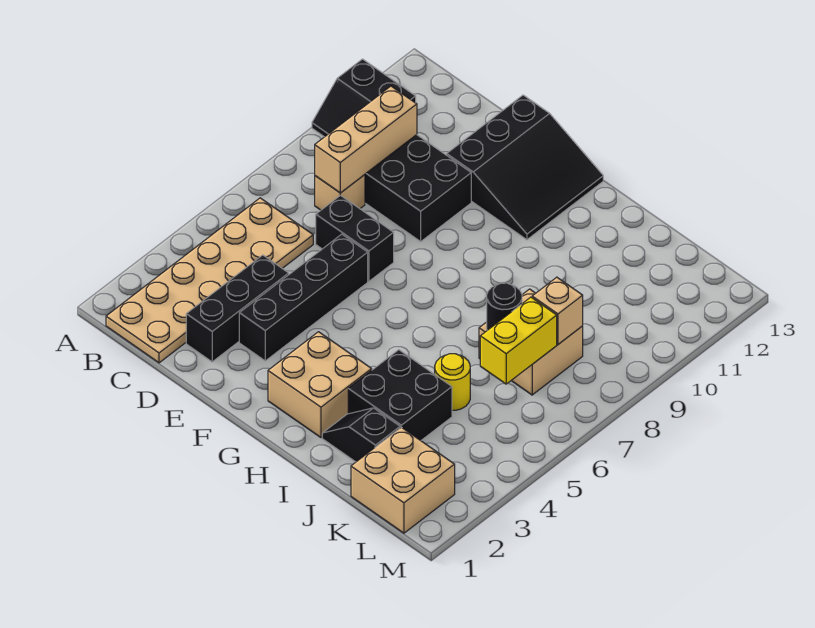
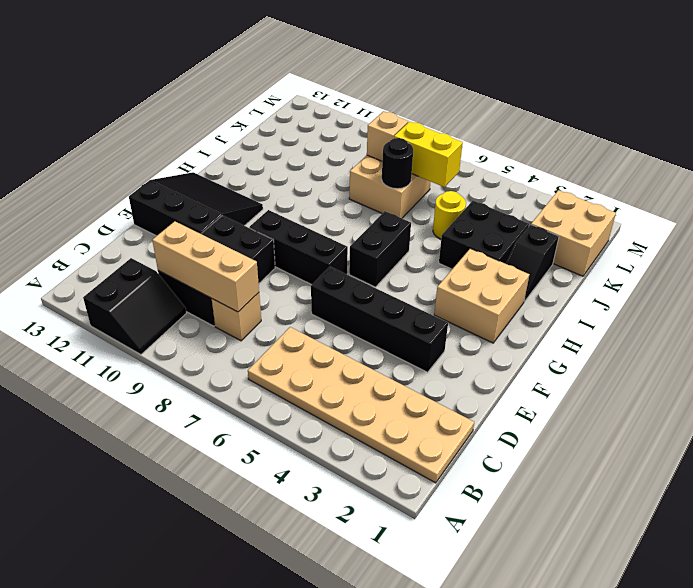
black 1x3 brick [186,255,289,362] -> black 1x3 brick moved to [249,210,348,285]
black 1x2 brick [316,195,394,281] -> black 1x2 brick moved to [349,211,411,287]

